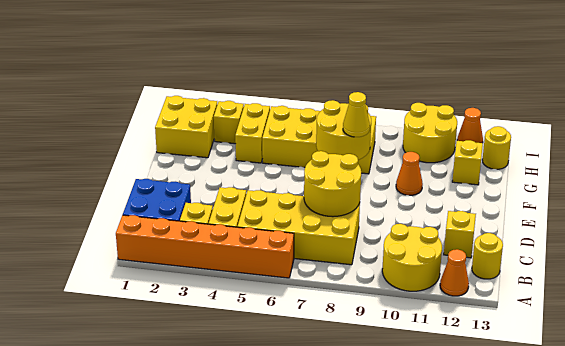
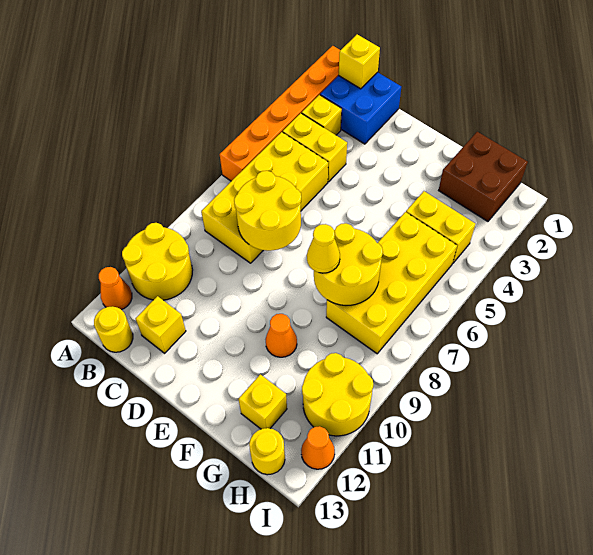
yellow 2x2 brick [155,96,217,158] -> brown 2x2 brick [439,132,528,221]
yellow 1x1 brick [214,101,244,144] -> yellow 1x1 brick moved to [339,34,380,89]

